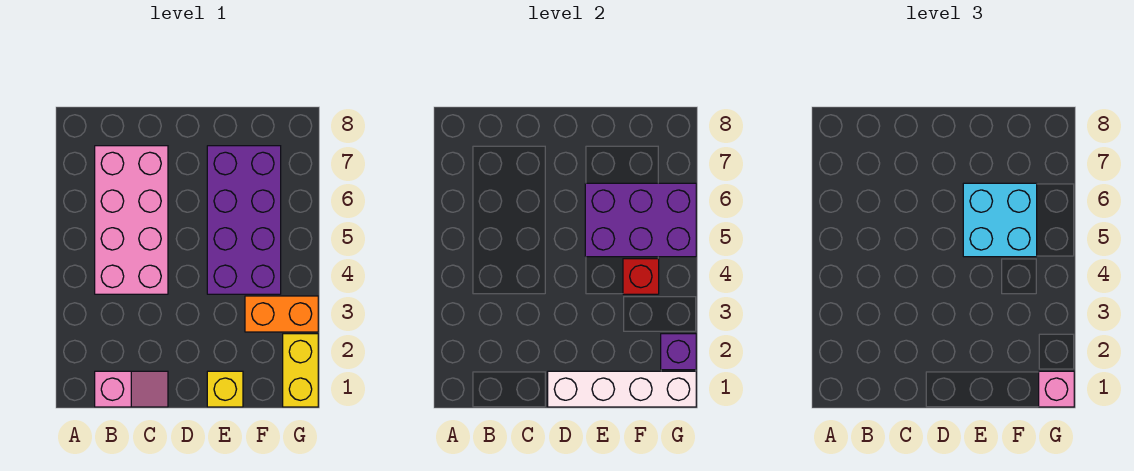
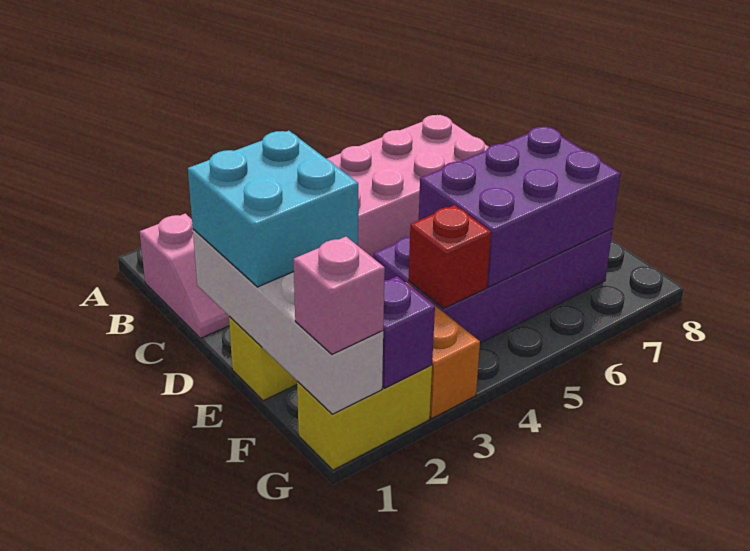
purple 2x3 brick [585,183,696,257] -> purple 2x3 brick turned to [419,126,621,287]
cyan 2x2 brick [963,183,1037,257] -> cyan 2x2 brick moved to [188,131,358,287]

